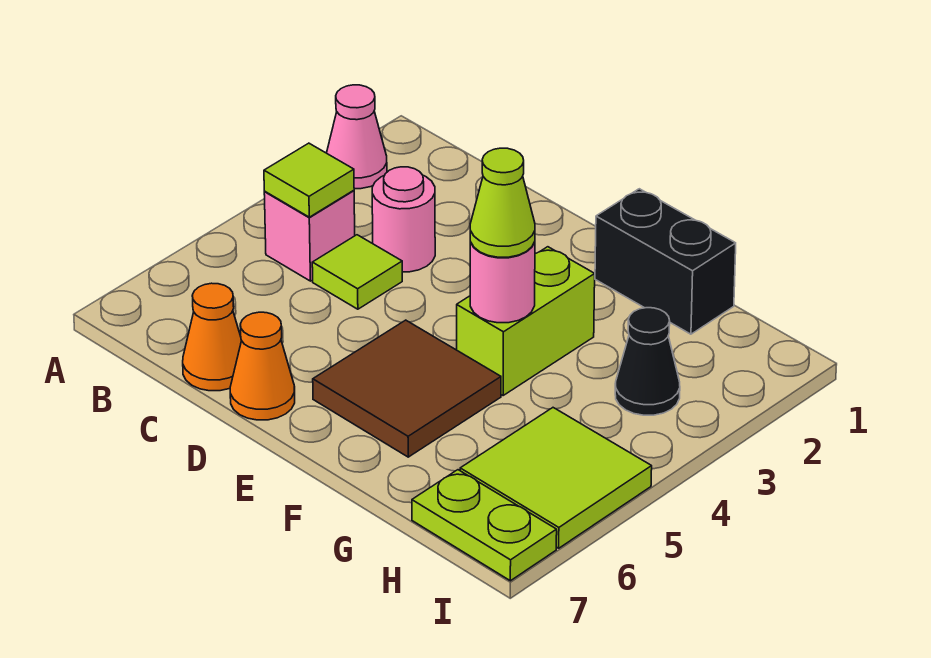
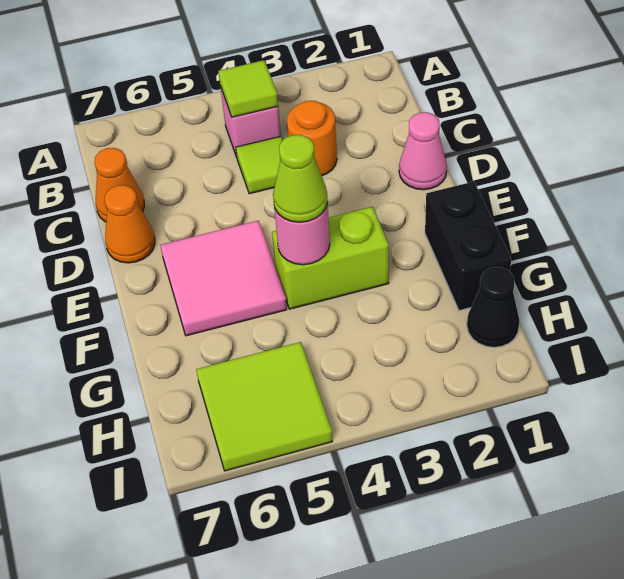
pink 1x1 cone [327,85,387,189] -> pink 1x1 cone moved to [399,112,447,190]
pink 1x1 round brick [372,167,435,272] -> orange 1x1 round brick [287,101,337,176]
brown 2x2 tile [313,320,501,457] -> pink 2x2 tile [160,221,287,336]
black 1x1 cone [615,308,680,415] -> black 1x1 cone moved to [467,267,520,347]
lime 1x2 plate [412,470,557,581] -> none

